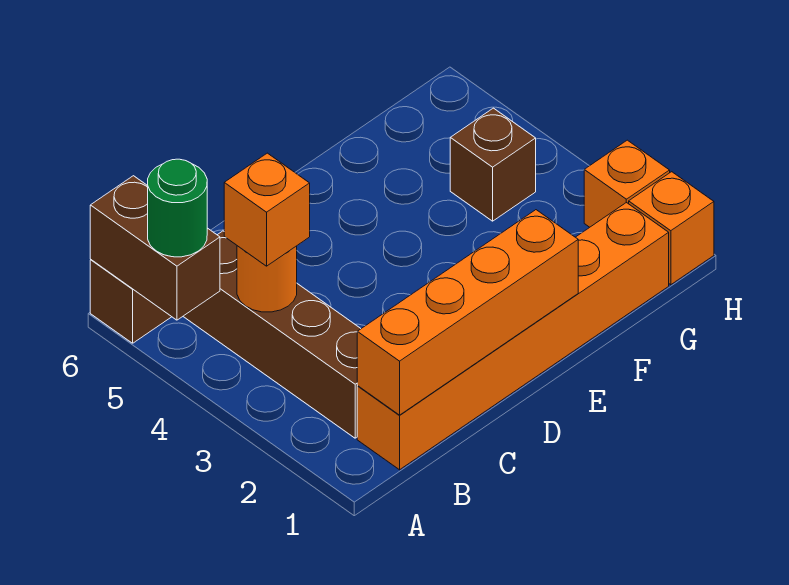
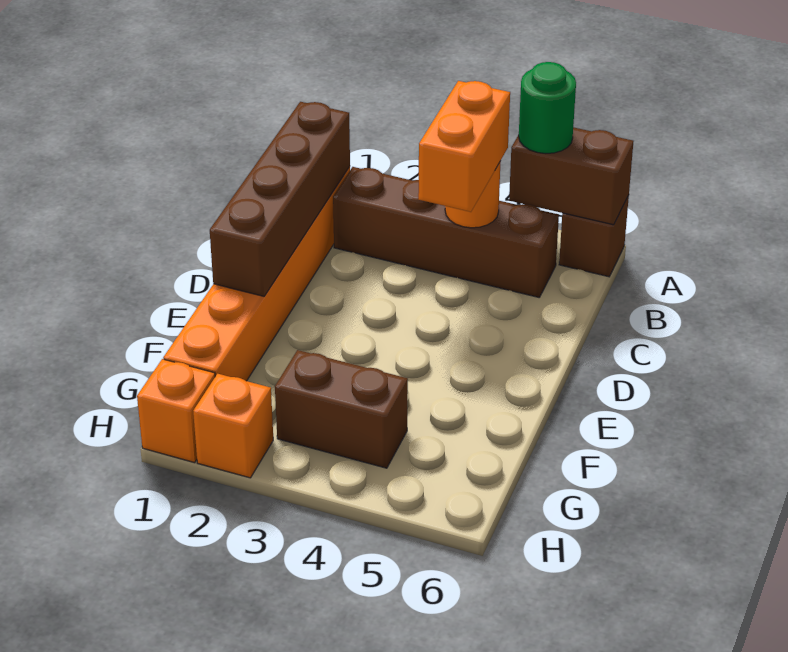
orange 1x4 brick [357,210,578,415] -> brown 1x4 brick [210,102,350,296]
orange 1x1 brick [224,153,310,266] -> orange 1x2 brick [418,81,510,212]
brown 1x1 brick [450,108,536,221] -> brown 1x2 brick [275,350,408,468]

